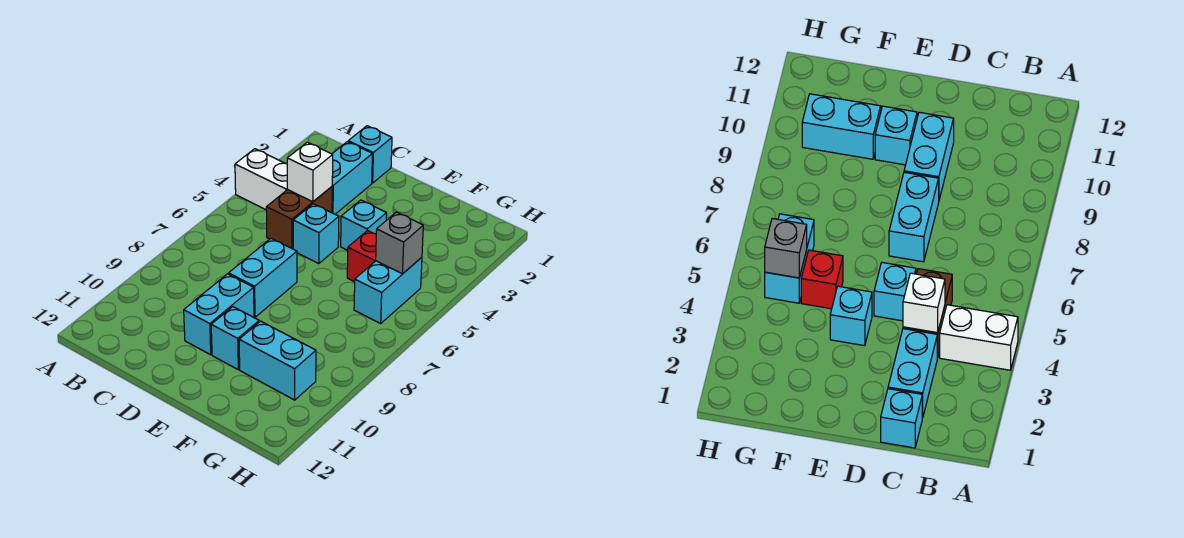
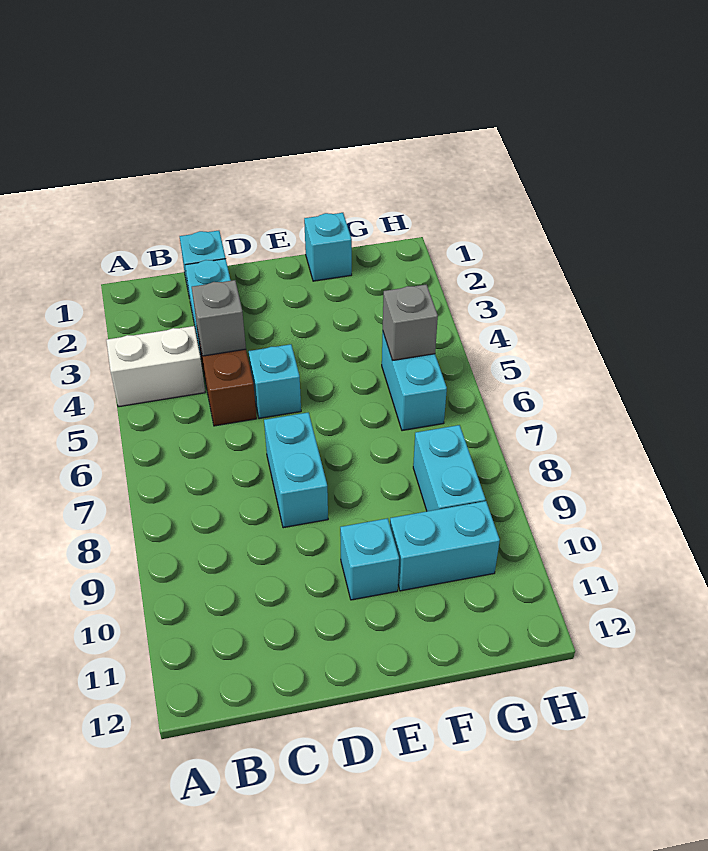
white 1x1 brick [287,142,333,202] -> grey 1x1 brick [192,280,246,356]
cyan 1x2 brick [184,274,254,355] -> cyan 1x2 brick moved to [413,425,486,511]
cyan 1x1 brick [341,200,387,250] -> cyan 1x1 brick moved to [304,213,352,281]
red 1x1 brick [347,230,376,282] -> none

